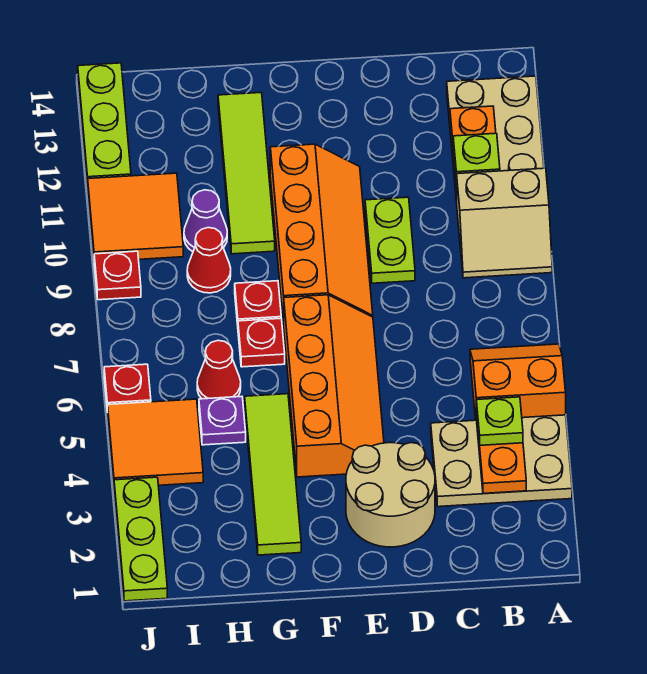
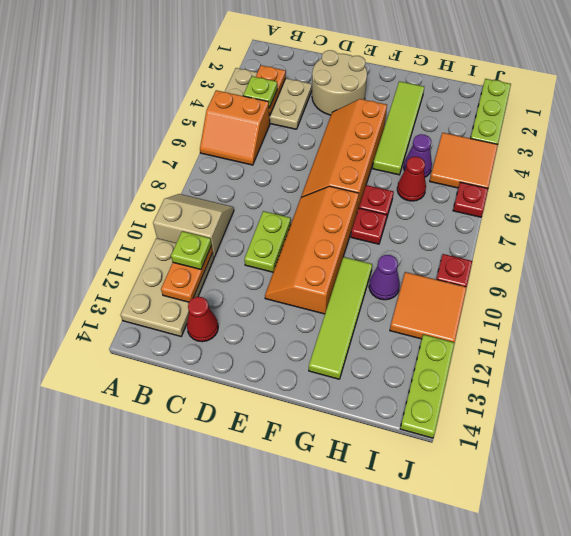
purple 1x1 plate [199,397,246,445] -> purple 1x1 cone [404,134,432,177]
red 1x1 cone [187,228,231,293] -> red 1x1 cone moved to [187,297,218,342]

